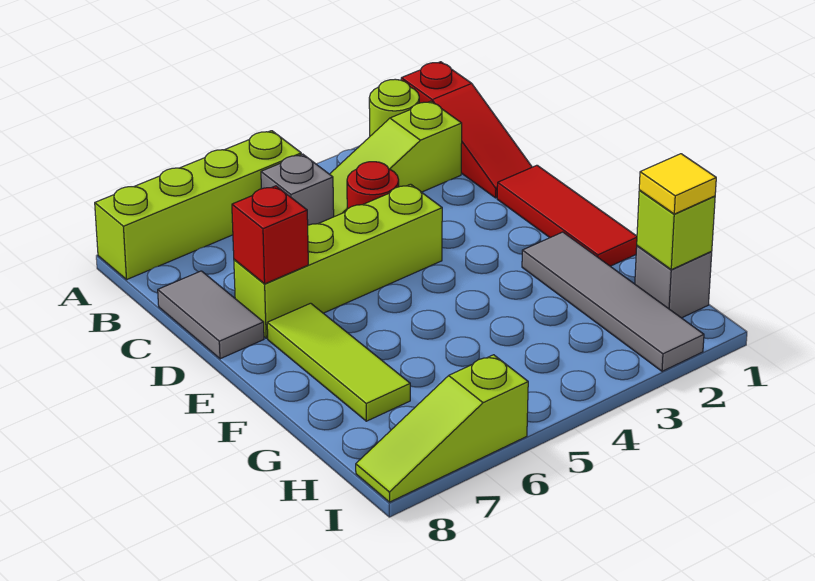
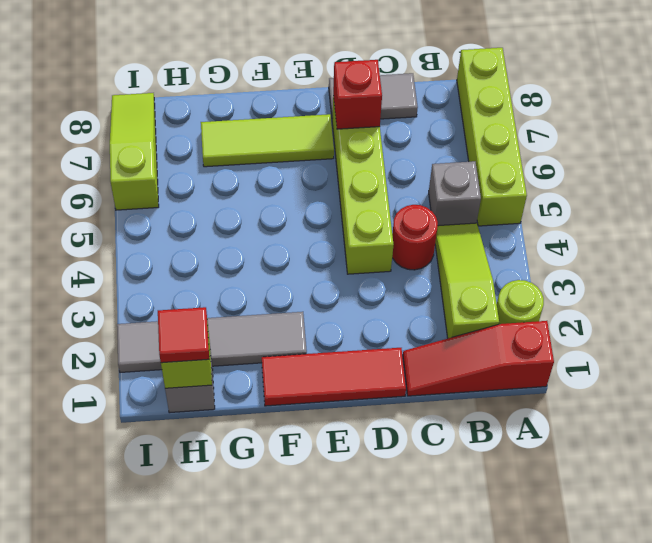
yellow 1x1 tile [639,154,716,214] -> red 1x1 tile [158,307,209,363]

